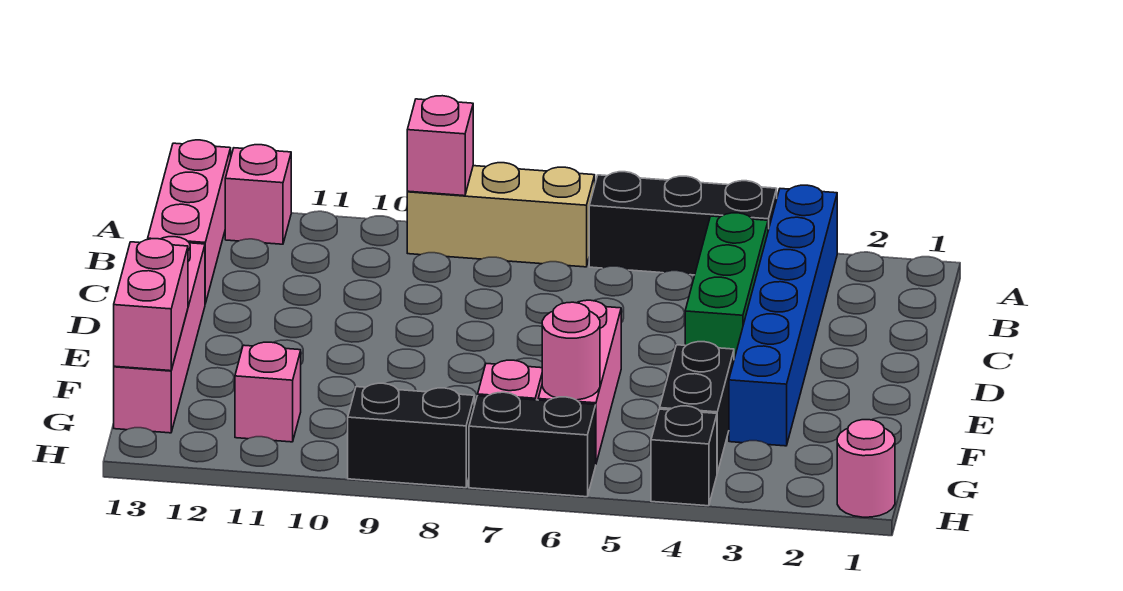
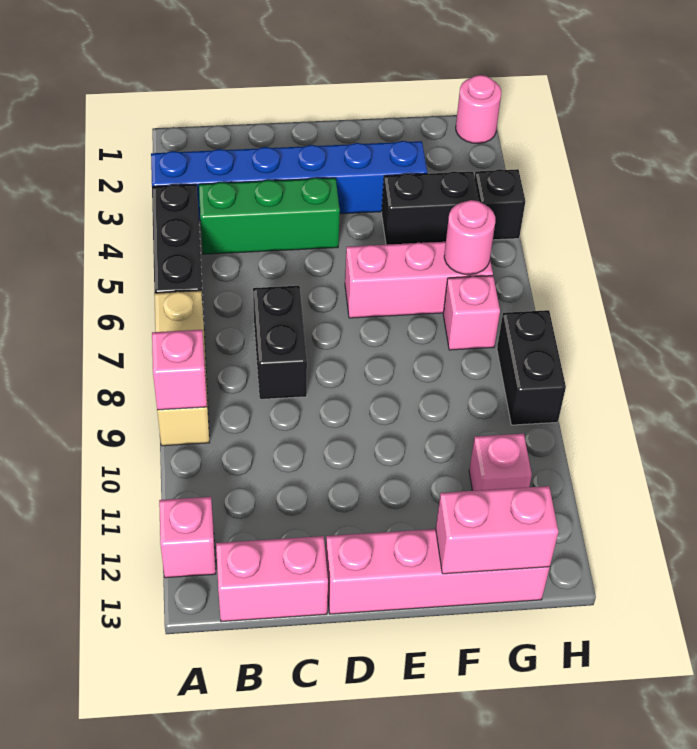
pink 1x3 brick [148,140,231,304] -> pink 1x2 brick [216,536,328,622]
black 1x2 brick [469,392,596,497] -> black 1x2 brick moved to [253,286,307,399]

